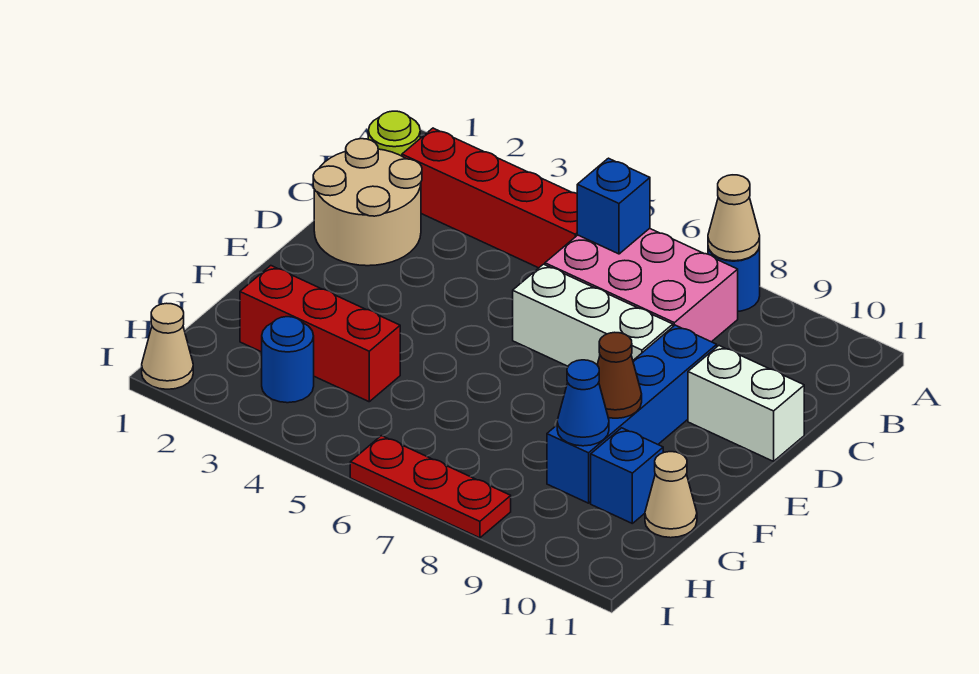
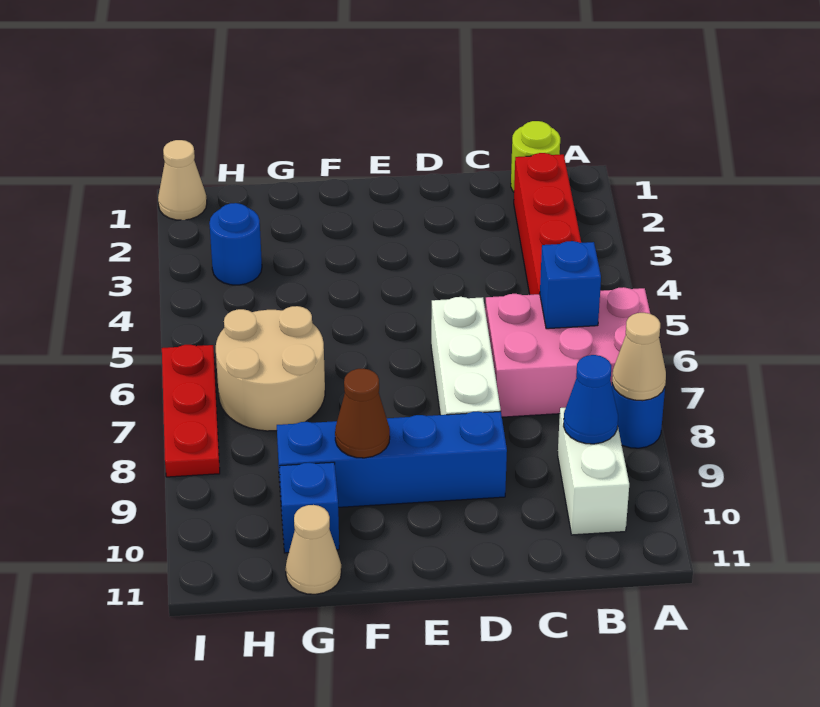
pink 2x3 brick [545,228,738,342] -> pink 2x3 brick turned to [485,287,650,417]
tan 2x2 round brick [313,139,422,266] -> tan 2x2 round brick moved to [216,306,325,431]
white 1x2 brick [688,346,804,461] -> white 1x2 brick moved to [558,408,629,535]
red 1x3 brick [240,266,400,402] -> none
blue 1x1 cone [557,360,609,446] -> blue 1x1 cone moved to [563,355,618,444]

